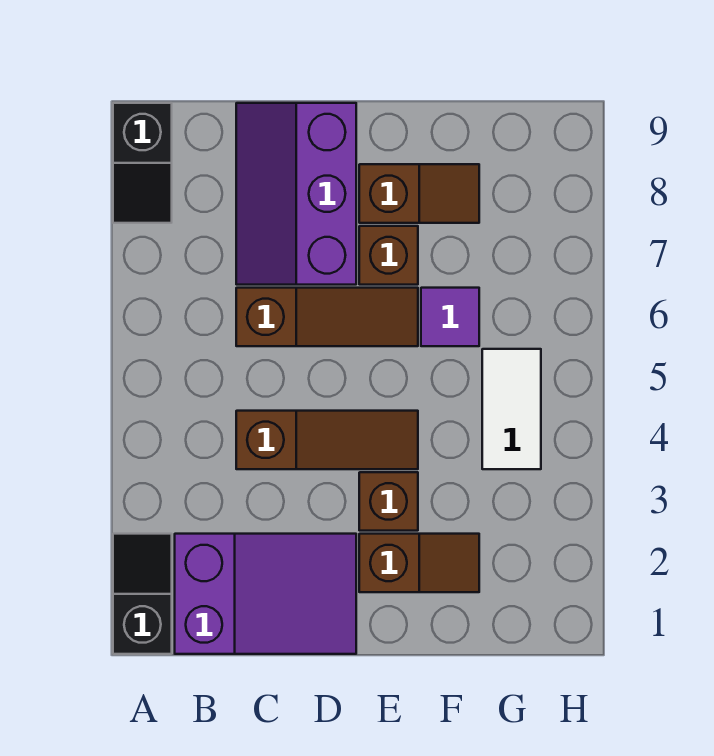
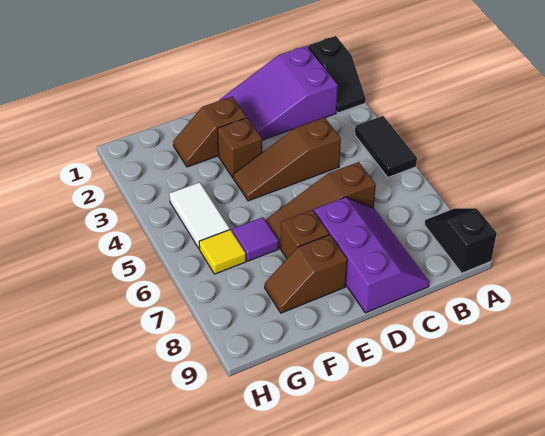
none -> black 1x2 tile [355,116,417,177]
none -> yellow 1x1 tile [199,229,246,274]

